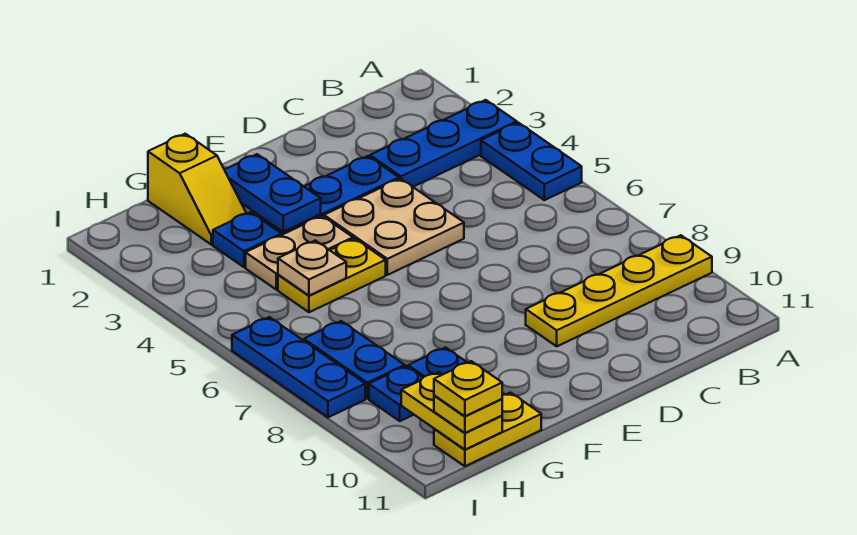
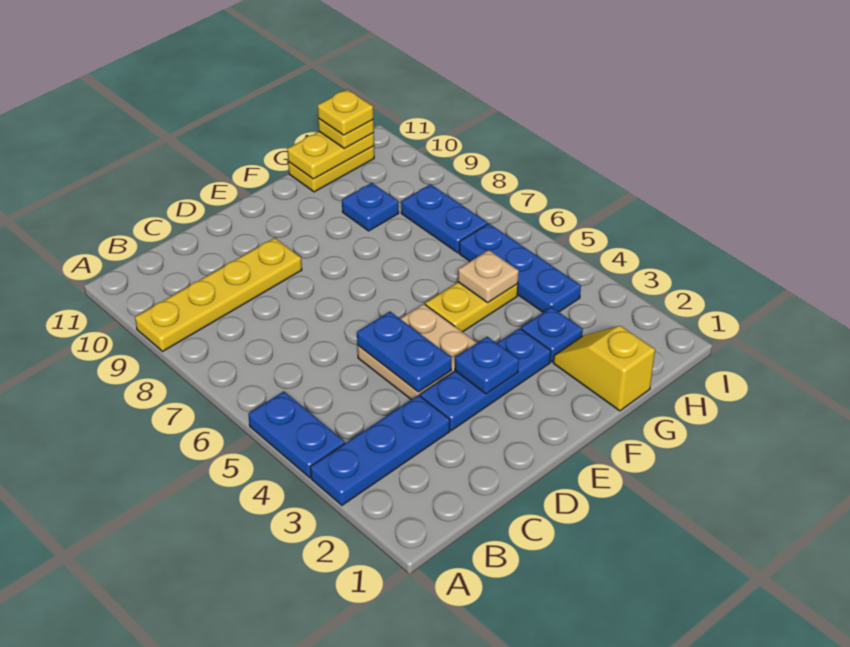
blue 1x2 plate [225,154,321,232] -> blue 1x2 plate moved to [357,312,452,392]
tan 1x2 plate [246,216,353,290] -> none
blue 1x1 plate [369,366,423,421] -> blue 1x1 plate moved to [455,337,519,394]
yellow 1x2 plate [401,372,502,450] -> yellow 1x2 plate turned to [287,132,374,179]
blue 1x3 plate [232,317,365,417] -> blue 1x3 plate moved to [459,224,581,312]

